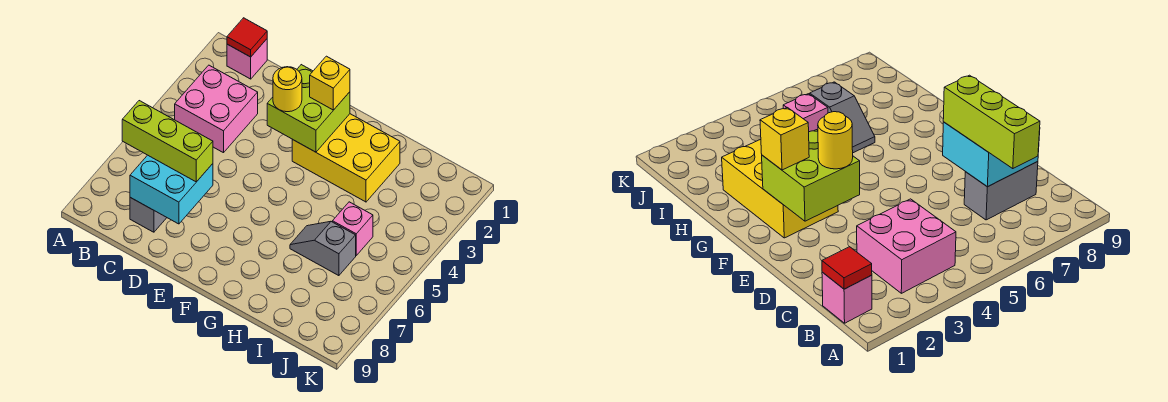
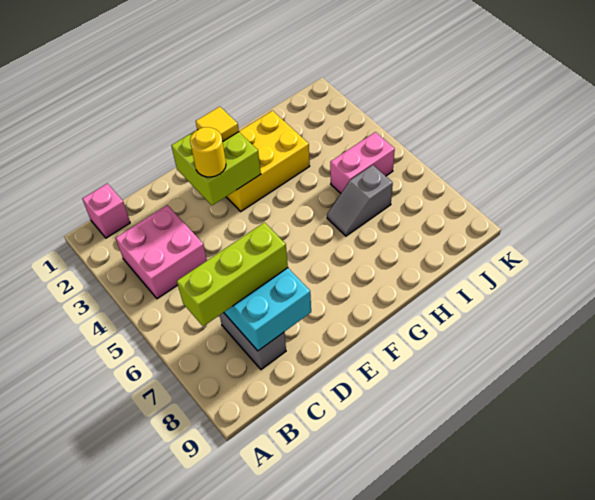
red 1x1 tile [227,18,267,57] -> none
yellow 1x1 brick [310,56,350,110] -> yellow 1x1 tile [196,107,239,142]
pink 1x1 brick [333,202,373,255] -> pink 1x2 brick [330,132,395,193]

